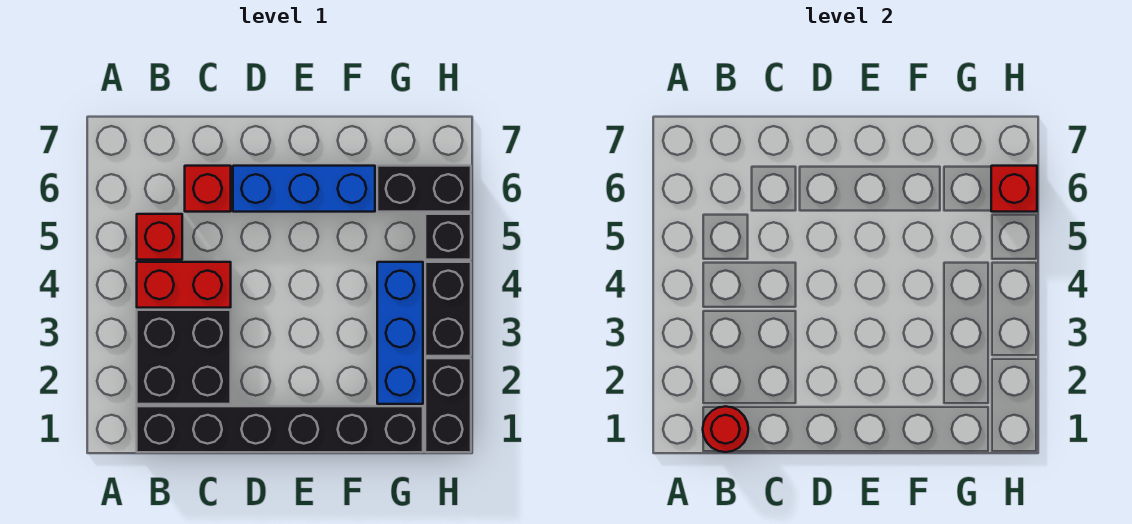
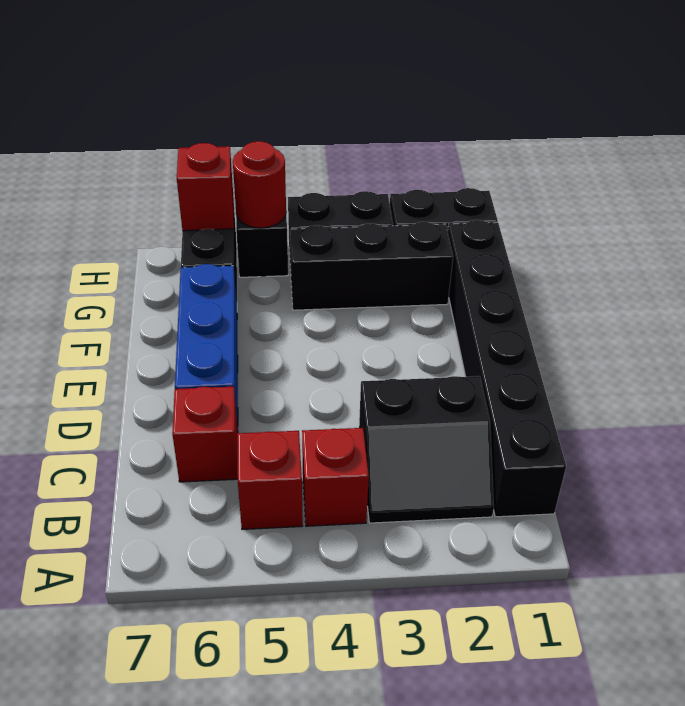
red 1x1 round brick [703,406,748,452] -> red 1x1 round brick moved to [233,141,286,228]
black 2x2 brick [137,310,231,404] -> black 2x2 slope [359,376,494,523]
red 1x2 brick [137,262,231,308] -> red 1x1 brick [302,428,369,526]
blue 1x3 brick [377,262,423,404] -> black 1x3 brick [290,222,453,310]

